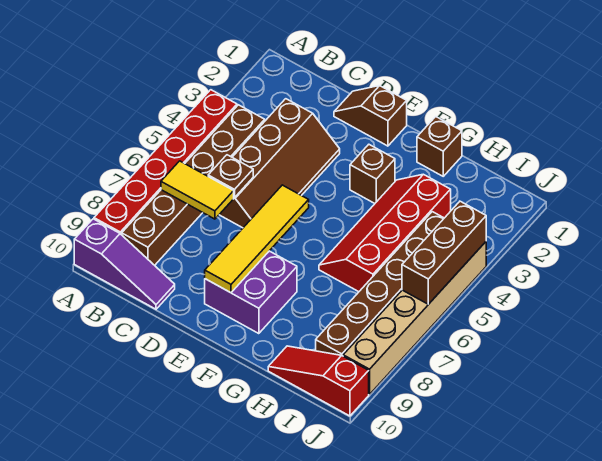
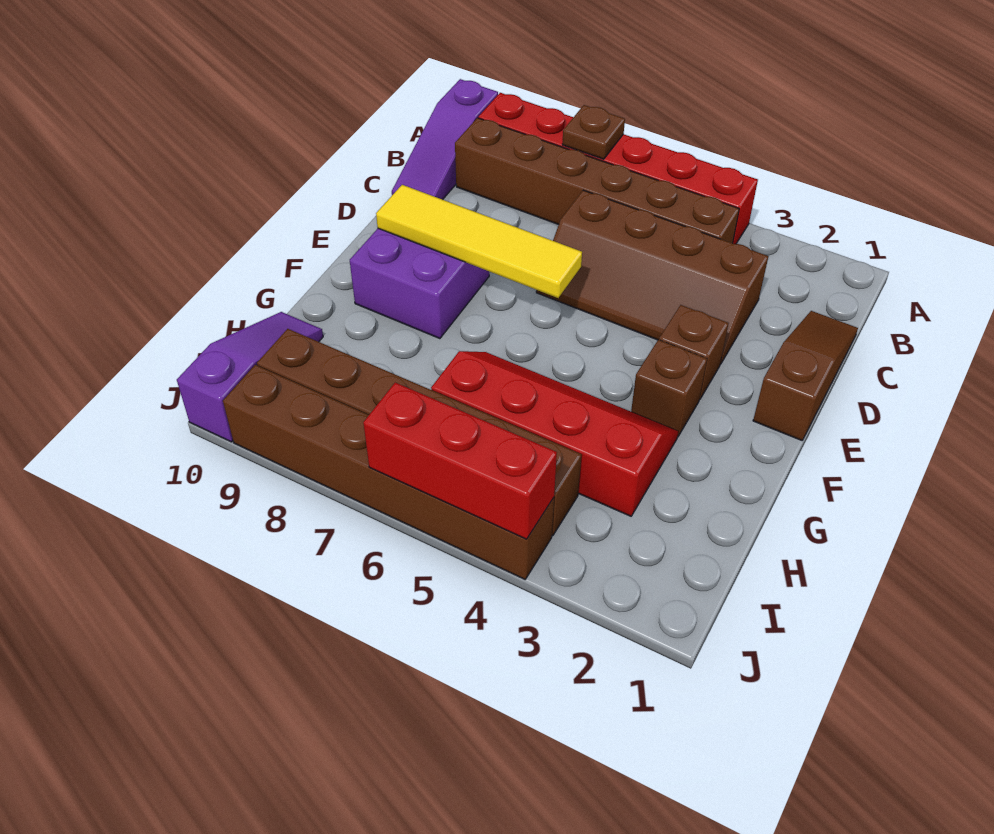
yellow 1x2 tile [161,161,234,219] -> none
brown 1x1 plate [208,155,253,198] -> brown 1x1 plate moved to [562,105,625,159]
brown 1x2 slope [334,86,407,146] -> brown 1x3 slope [753,311,858,440]
brown 1x1 brick [417,117,462,176] -> brown 1x1 brick moved to [659,305,728,400]
red 1x3 slope [268,346,369,416] -> purple 1x3 slope [177,312,323,442]
tan 1x6 brick [343,242,486,394] -> brown 1x6 brick [223,365,554,579]
brown 1x3 brick [402,201,486,304] -> red 1x3 brick [363,382,557,539]

